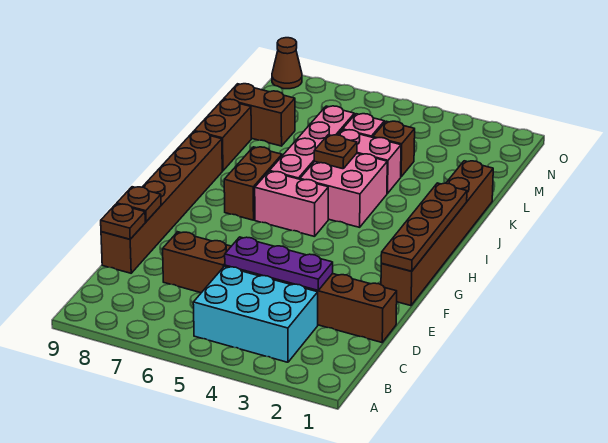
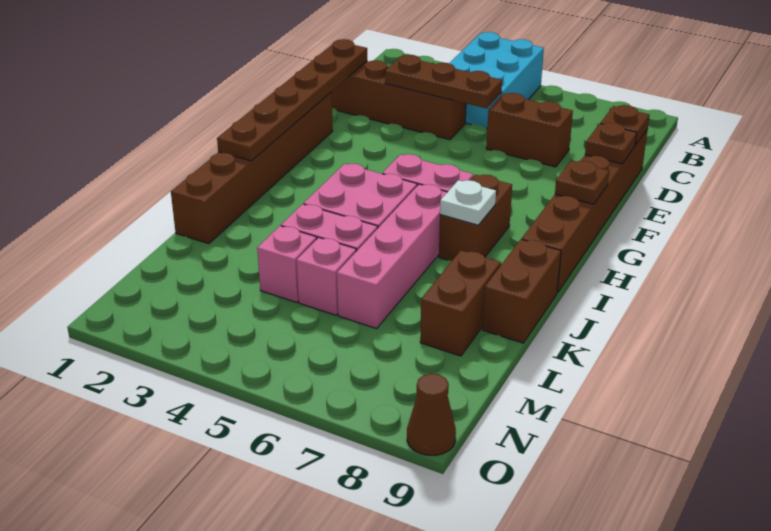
cyan 2x3 brick [193,266,318,362] -> cyan 2x3 brick turned to [450,32,544,128]
purple 1x3 plate [225,237,333,290] -> brown 1x3 plate [385,55,502,108]
brown 1x4 plate [381,183,467,271] -> brown 1x6 plate [217,39,367,161]
none -> white 1x1 plate [440,180,496,225]
brown 1x1 plate [314,135,357,169] -> brown 1x1 plate moved to [555,161,609,204]
brown 1x1 brick [373,121,415,177] -> pink 1x1 brick [257,226,317,302]
brown 1x2 brick [224,84,295,146] -> brown 1x2 brick turned to [420,251,501,356]

